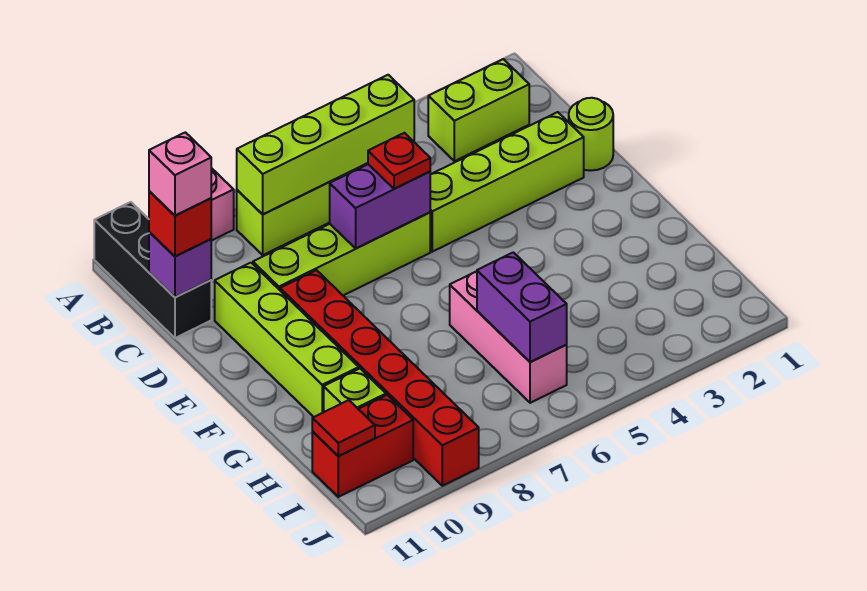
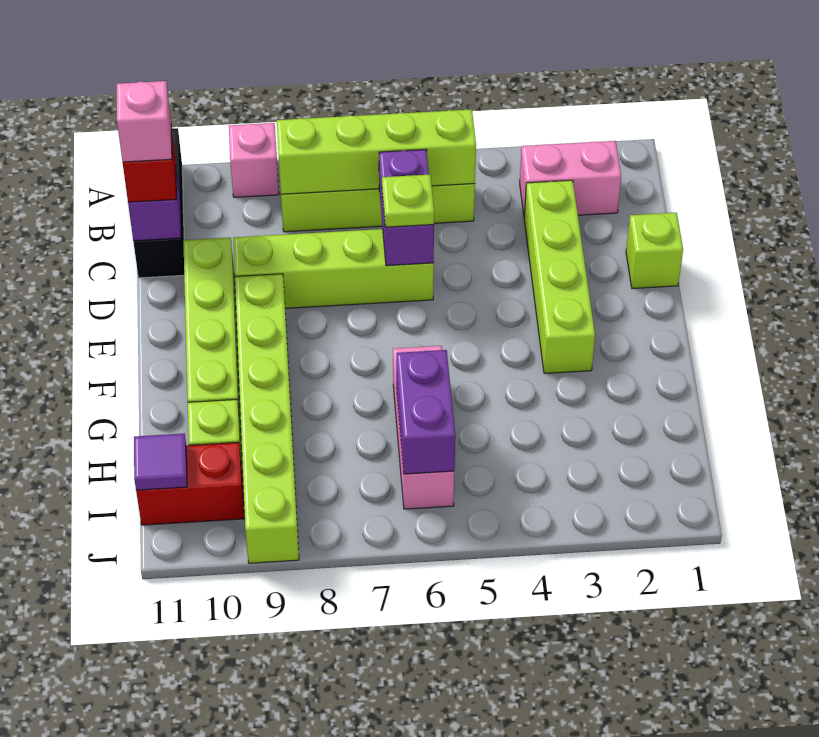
lime 1x2 brick [428,59,529,161] -> pink 1x2 brick [520,141,621,216]
lime 1x1 round brick [569,98,613,171] -> lime 1x1 brick [626,213,683,289]
lime 1x4 brick [430,112,584,252] -> lime 1x4 brick turned to [524,180,595,373]
purple 1x2 brick [330,164,430,248] -> purple 1x2 brick turned to [379,150,434,266]
red 1x1 plate [368,133,430,189] -> lime 1x1 plate [382,175,434,227]
red 1x6 brick [280,270,479,486] -> lime 1x6 brick [235,274,299,563]
red 1x1 tile [312,400,375,456] -> purple 1x1 tile [134,434,187,490]

